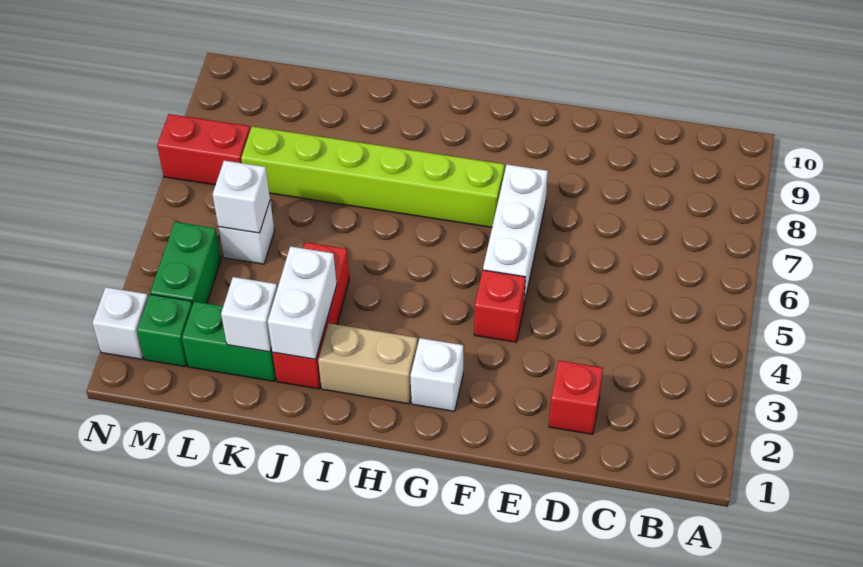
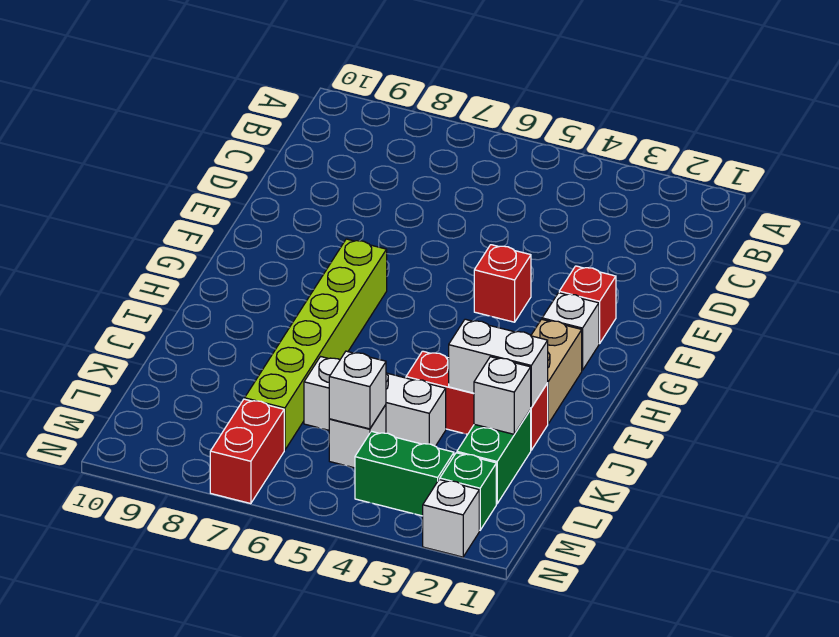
red 1x1 brick [549,361,603,434] -> red 1x1 brick moved to [559,266,616,344]
white 1x3 brick [483,165,548,304] -> white 1x3 brick moved to [304,357,446,446]

